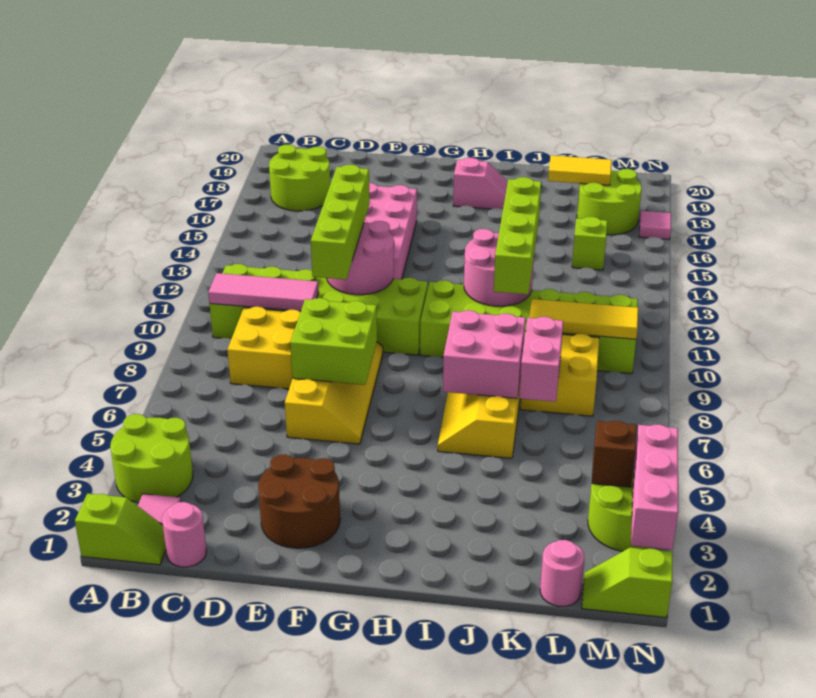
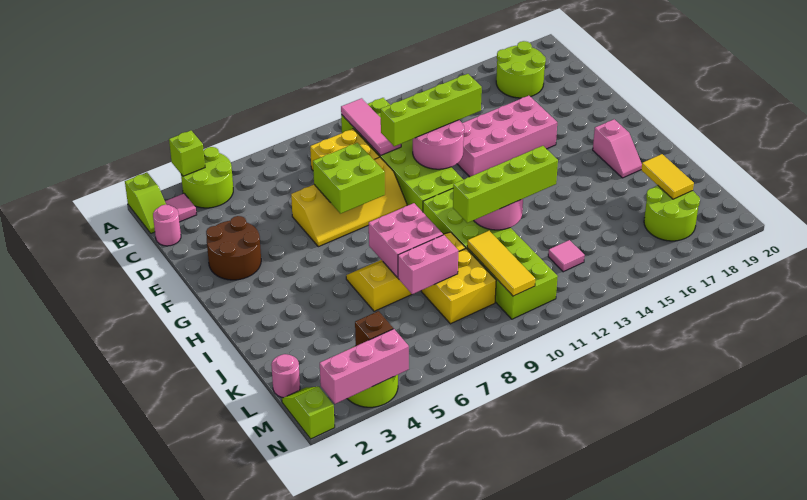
lime 1x1 brick [572,217,607,270] -> lime 1x1 brick moved to [169,131,205,176]
pink 1x1 tile [639,211,671,239] -> pink 1x1 tile moved to [548,240,585,272]

